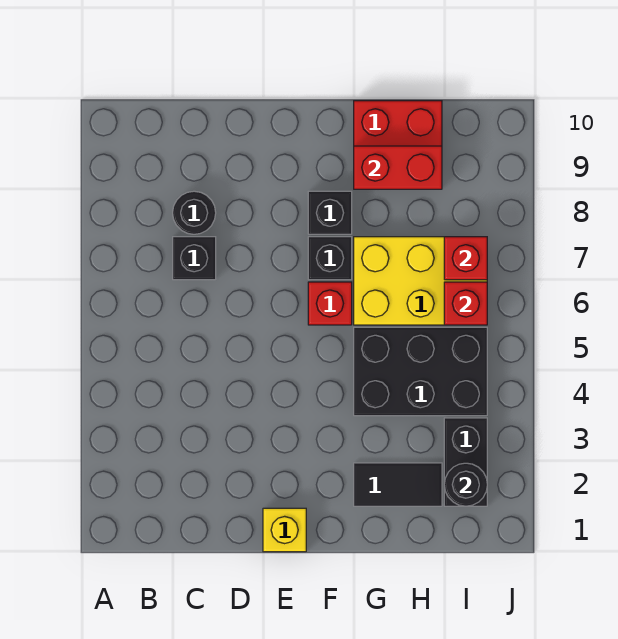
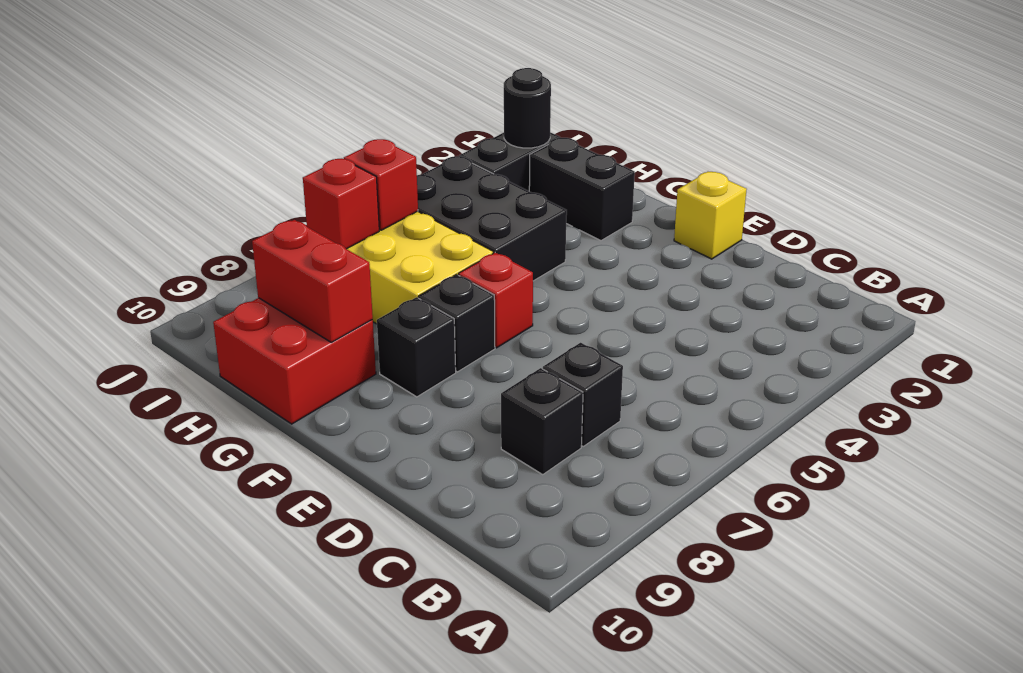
black 1x1 round brick [173,191,216,234] -> black 1x1 brick [501,368,583,474]
black 1x2 tile [354,463,442,506] -> black 1x2 brick [529,138,635,241]

